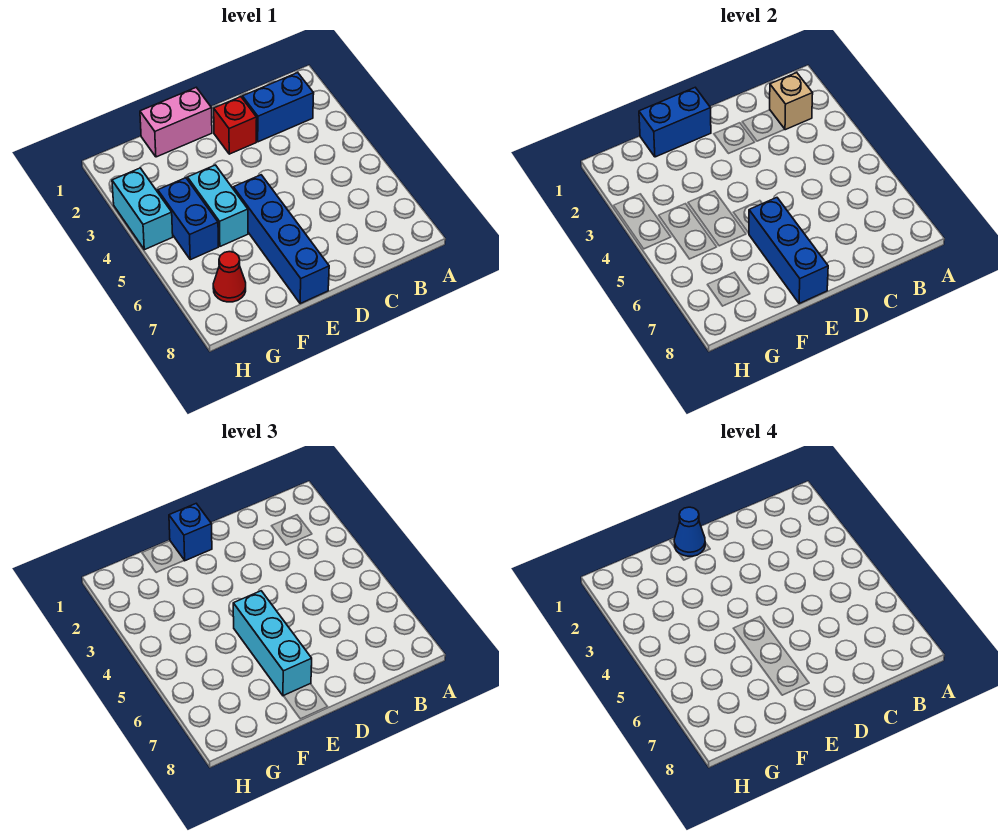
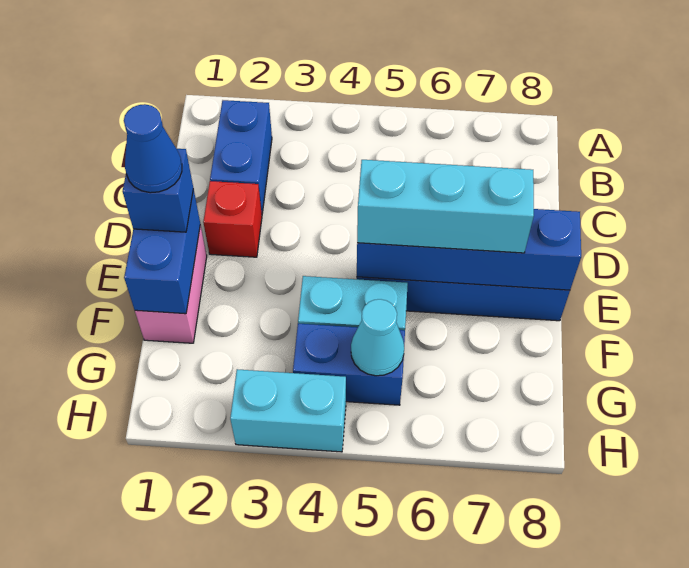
tan 1x1 brick [770,73,813,130] -> none
blue 1x3 brick [749,198,828,304] -> blue 1x4 brick [357,209,581,290]
none -> cyan 1x1 cone [351,299,404,376]
red 1x1 cone [213,252,246,302] -> none

